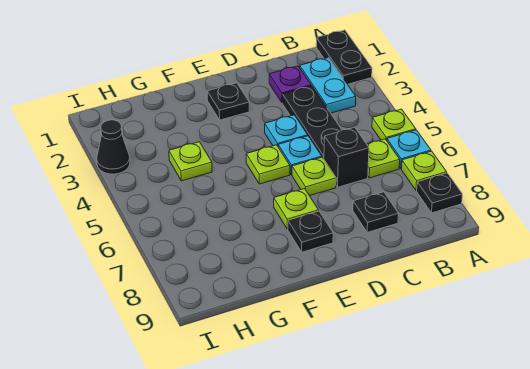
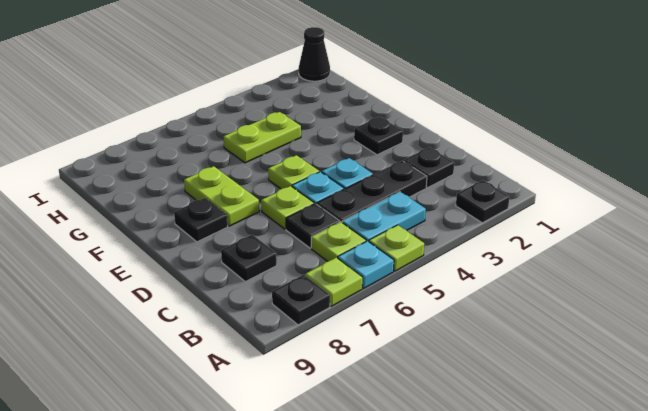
black 1x2 plate [316,30,372,84] -> black 1x1 plate [456,180,509,223]
cyan 1x2 plate [300,58,356,113] -> cyan 1x2 plate moved to [342,192,426,242]
purple 1x1 plate [269,66,311,102] -> black 1x1 plate [404,147,454,187]
black 1x1 brick [324,127,369,187] -> black 1x1 plate [286,204,340,248]
lime 1x1 plate [274,189,319,229] -> lime 1x2 plate [184,166,259,226]
lime 1x1 plate [169,142,212,181] -> lime 1x2 plate [224,112,301,163]
black 1x1 cone [97,120,130,174] -> black 1x1 cone moved to [299,27,330,81]

